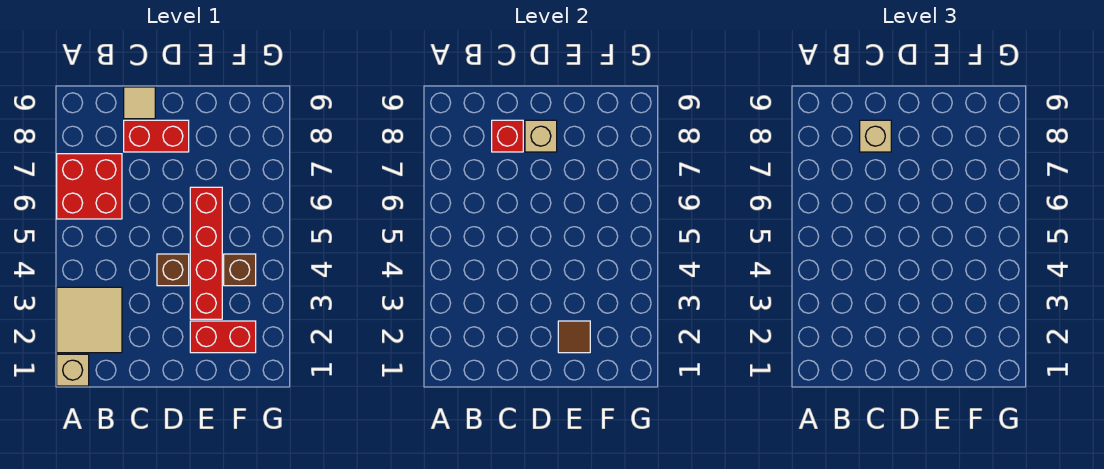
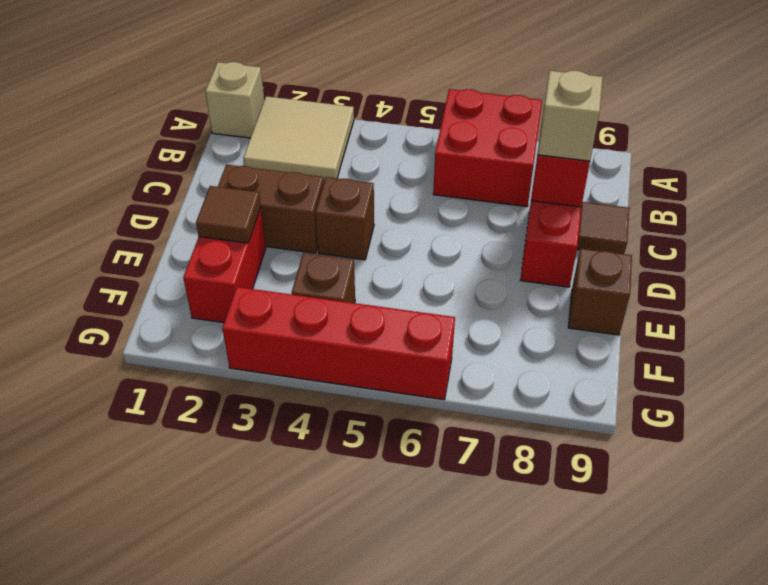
tan 1x1 tile [124,87,155,119] -> brown 1x1 tile [577,202,629,254]
none -> brown 1x2 brick [218,165,324,253]
tan 1x1 brick [525,120,557,152] -> none
red 1x4 brick [190,187,222,319] -> red 1x4 brick moved to [222,287,455,400]
none -> brown 1x1 brick [568,248,632,335]

